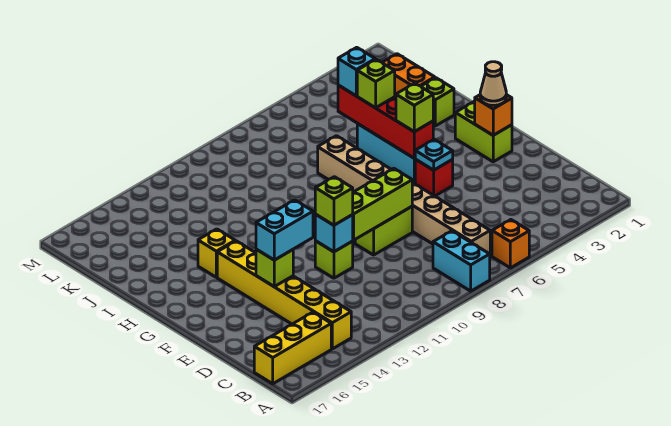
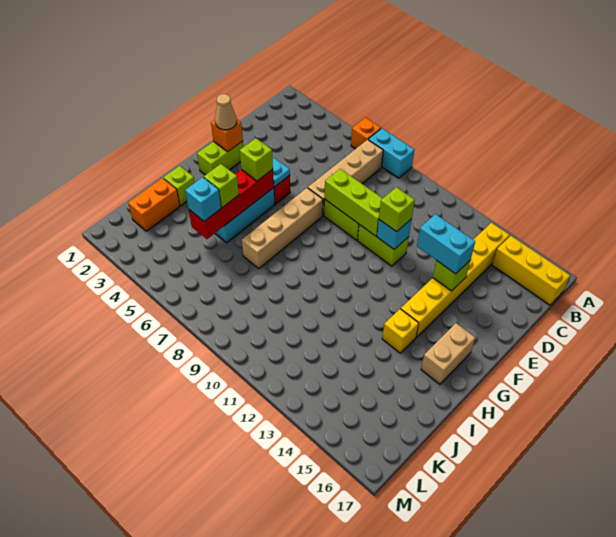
cyan 1x2 brick [433,231,490,291] -> cyan 1x2 brick turned to [368,128,414,178]
lime 1x1 brick [315,241,353,278] -> lime 1x2 brick [358,224,409,266]
none -> tan 1x2 brick [421,323,475,384]

